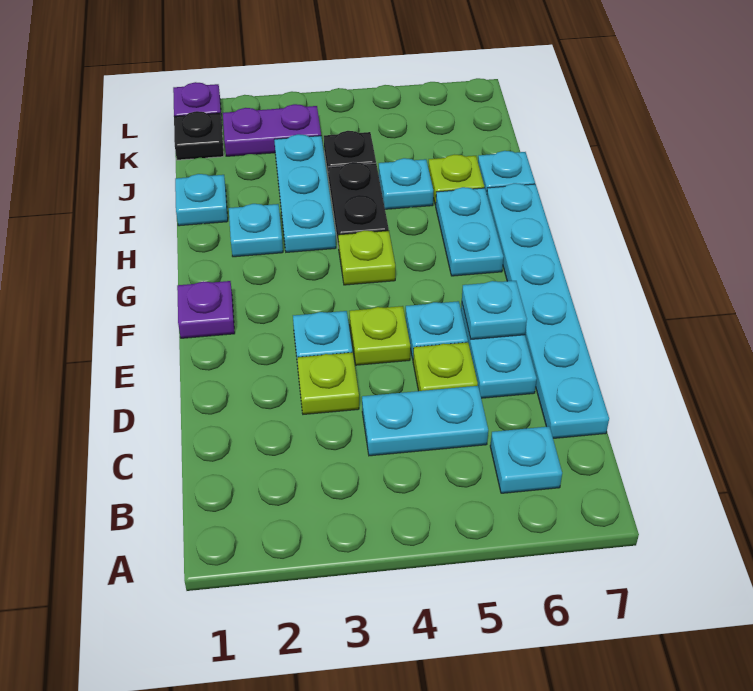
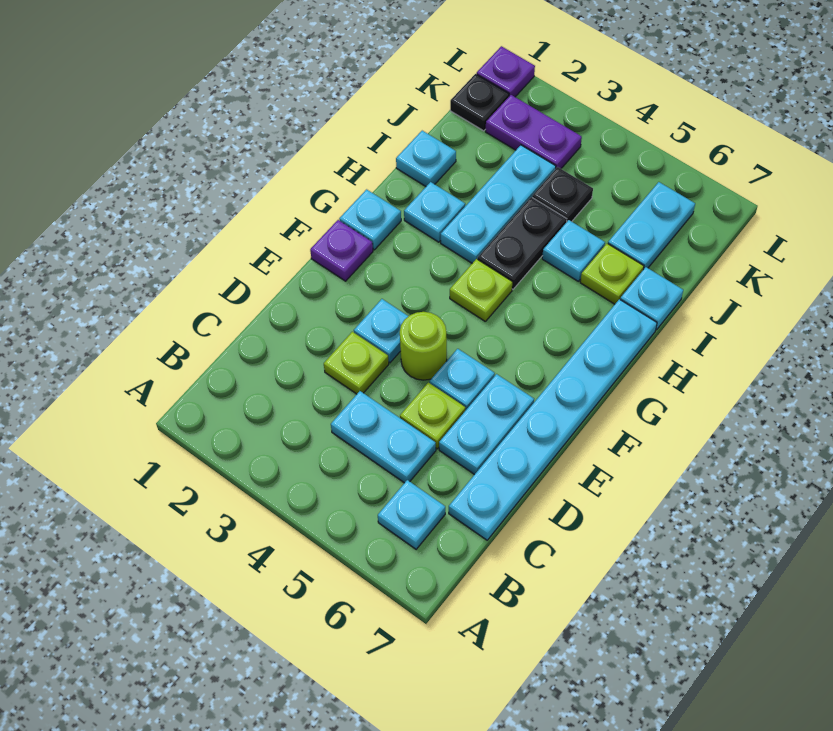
lime 1x1 plate [349,306,410,365] -> lime 1x1 round brick [400,312,447,380]
cyan 1x1 plate [462,281,527,339] -> cyan 1x1 plate moved to [339,189,401,250]
cyan 1x2 plate [436,187,503,276] -> cyan 1x2 plate moved to [608,182,695,270]

